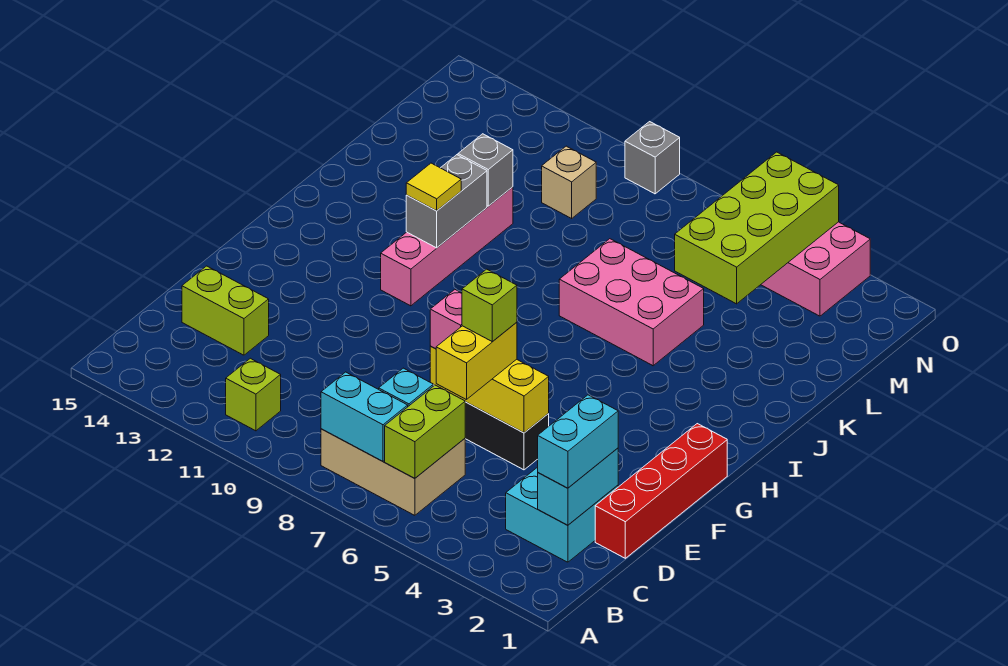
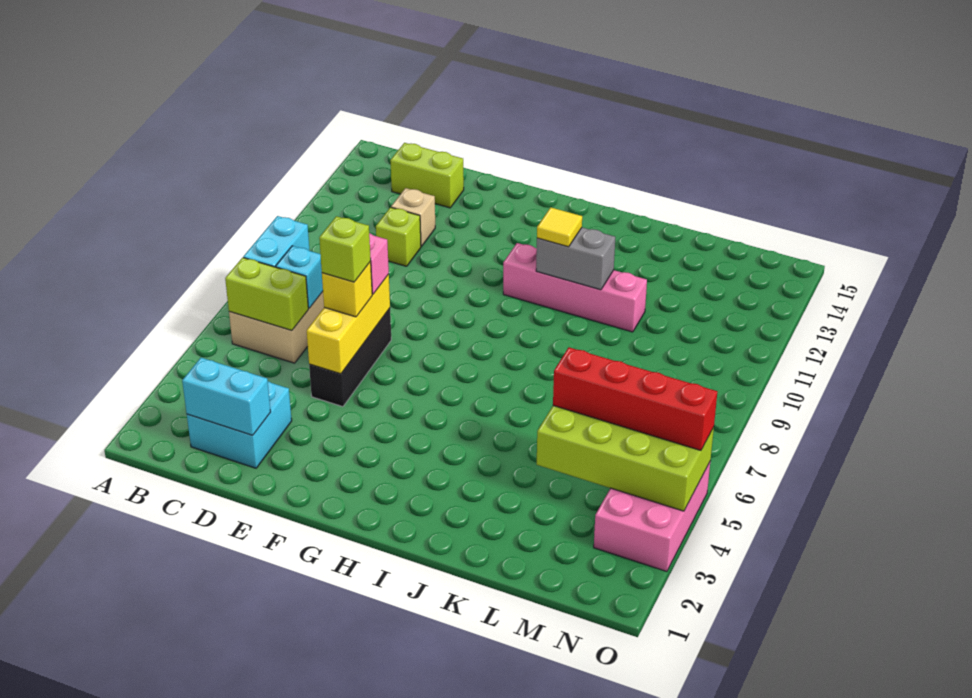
lime 1x1 brick [226,358,281,431] -> lime 1x1 brick moved to [376,207,421,266]
cyan 1x2 brick [538,395,618,488] -> none
red 1x4 brick [595,424,727,558] -> red 1x4 brick moved to [553,347,717,450]
yellow 1x2 brick [436,322,517,400] -> yellow 1x1 brick [322,262,372,317]
lime 1x2 brick [182,266,269,355] -> lime 1x2 brick turned to [390,143,464,208]
pink 2x3 brick [559,239,704,366] -> none
grey 1x1 brick [458,134,513,206] -> none
tan 1x1 brick [542,146,596,218] -> tan 1x1 brick moved to [391,188,435,246]
grey 1x1 brick [625,122,680,194] -> none

